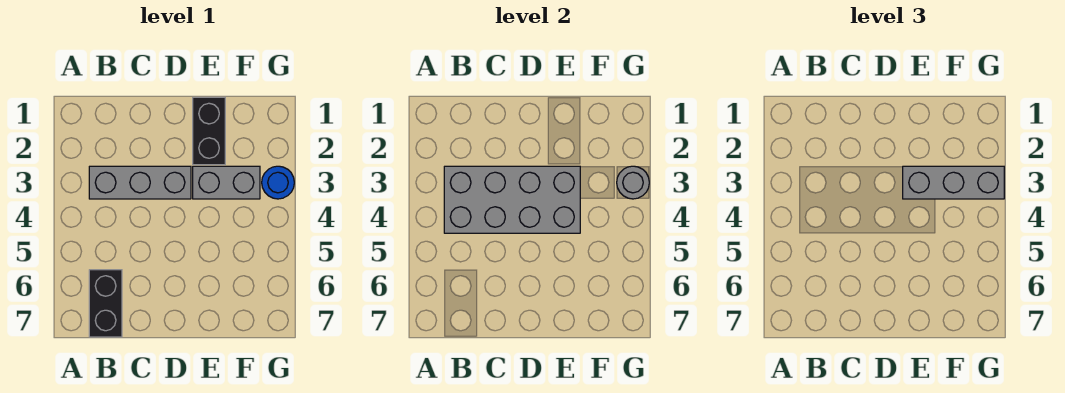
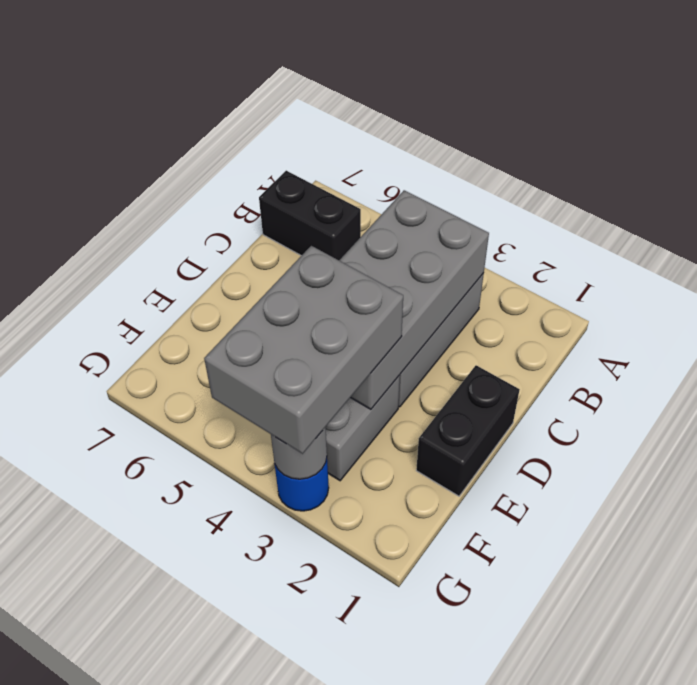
black 1x2 brick [193,97,225,165] -> black 1x2 brick turned to [416,365,520,496]
grey 1x3 brick [903,166,1004,199] -> grey 2x3 brick [204,246,403,454]

